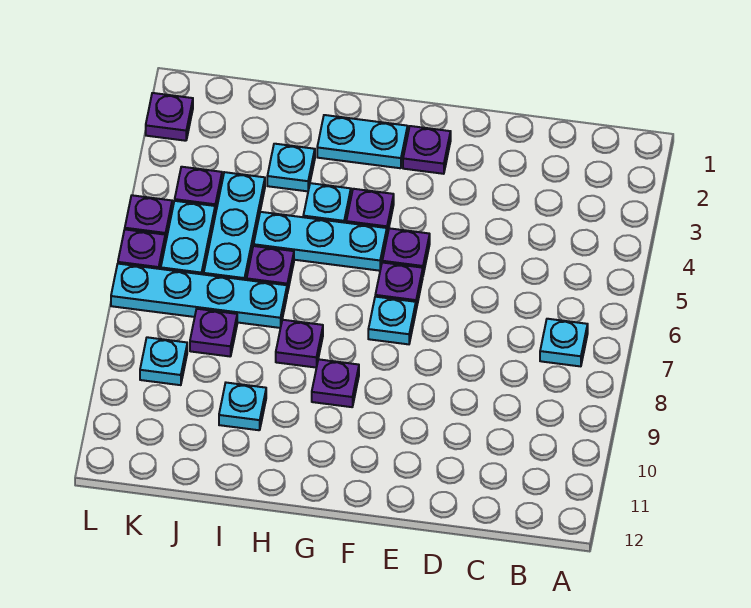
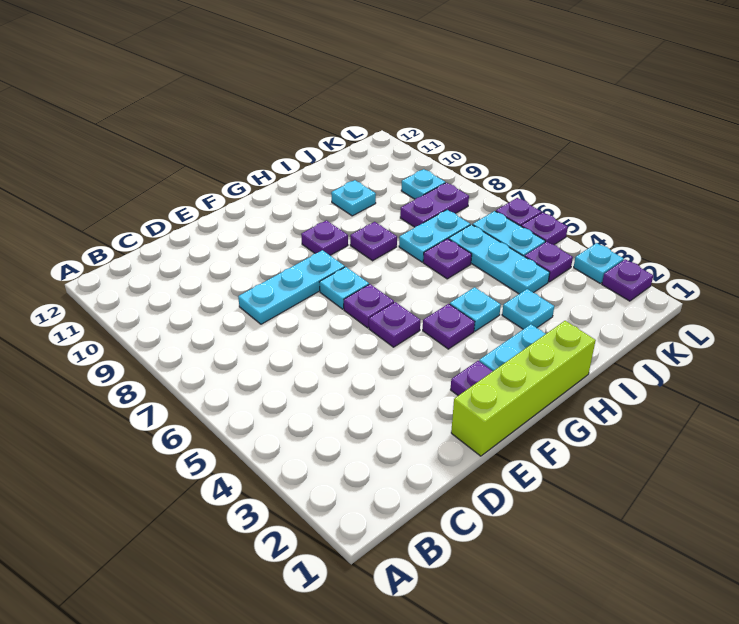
cyan 1x1 plate [540,319,588,366] -> cyan 1x1 plate moved to [574,243,624,283]
none -> lime 1x4 brick [451,321,596,456]
cyan 1x3 plate [254,212,387,271] -> cyan 1x3 plate moved to [238,250,345,324]
cyan 1x4 plate [111,264,287,328] -> cyan 1x2 plate [399,210,470,262]
purple 1x1 plate [190,309,237,356] -> purple 1x2 plate [400,183,469,227]

